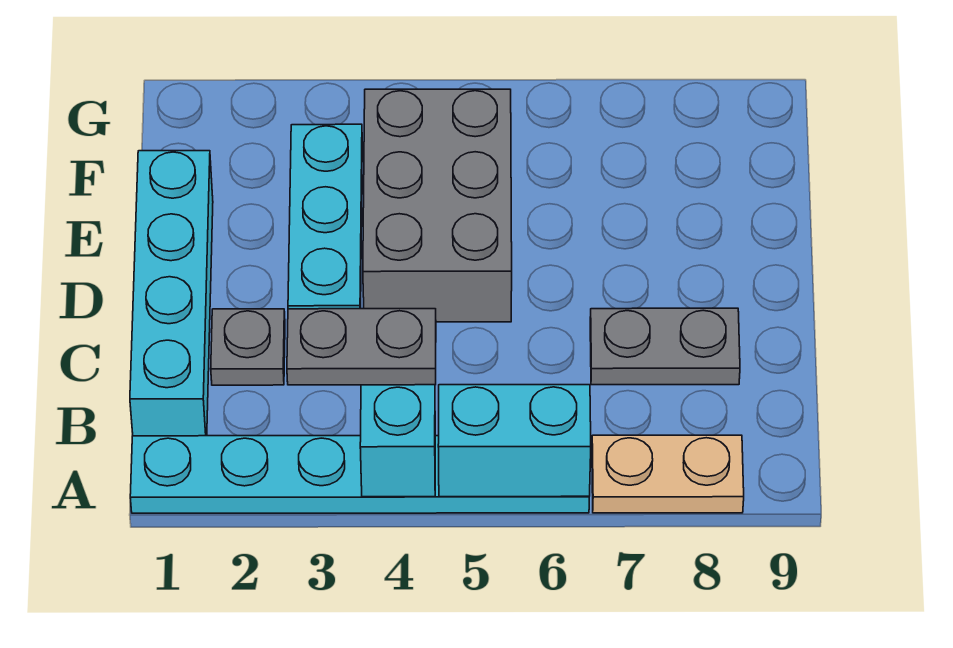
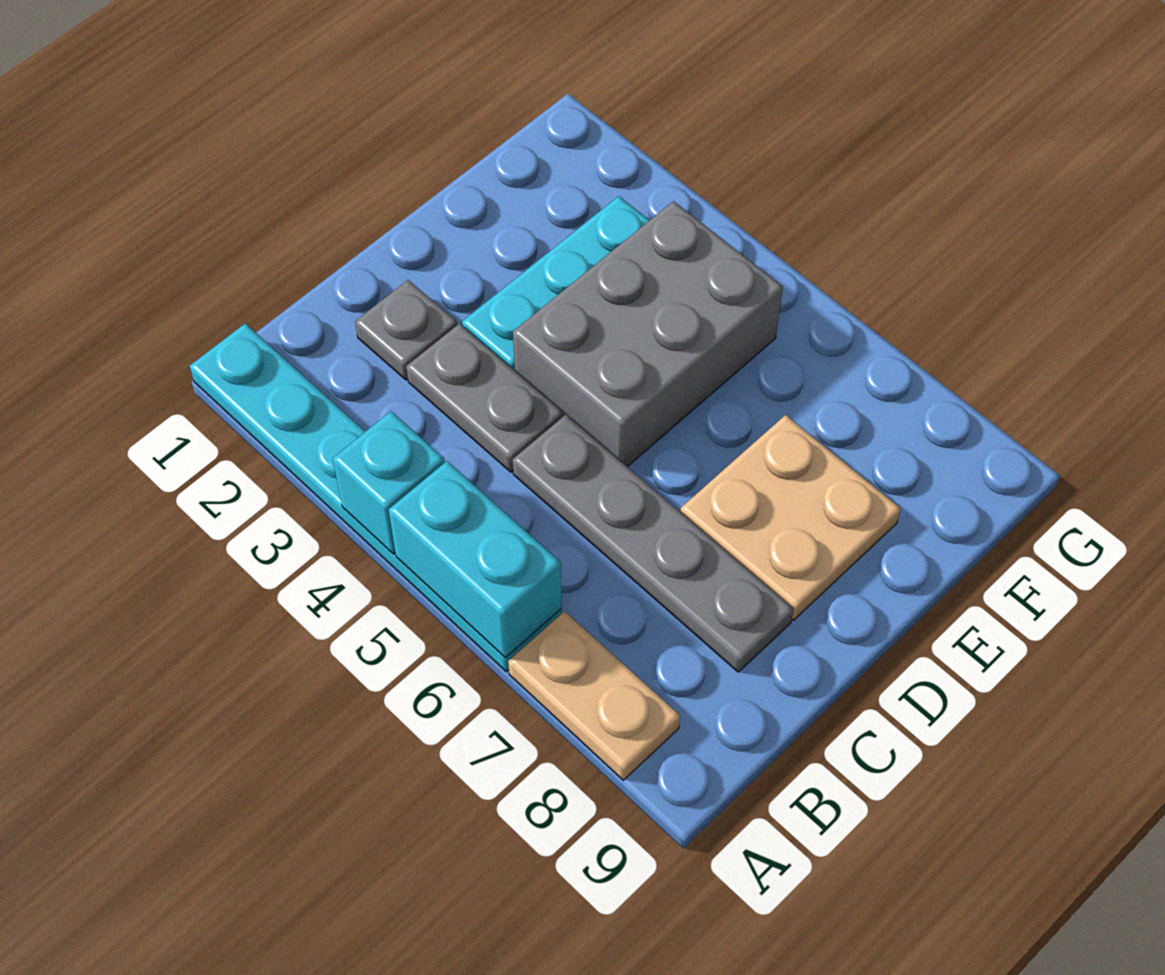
cyan 1x4 brick [130,151,213,436] -> none
grey 1x2 plate [590,308,740,385] -> grey 1x4 plate [513,415,793,672]
none -> tan 2x2 plate [680,415,901,620]

